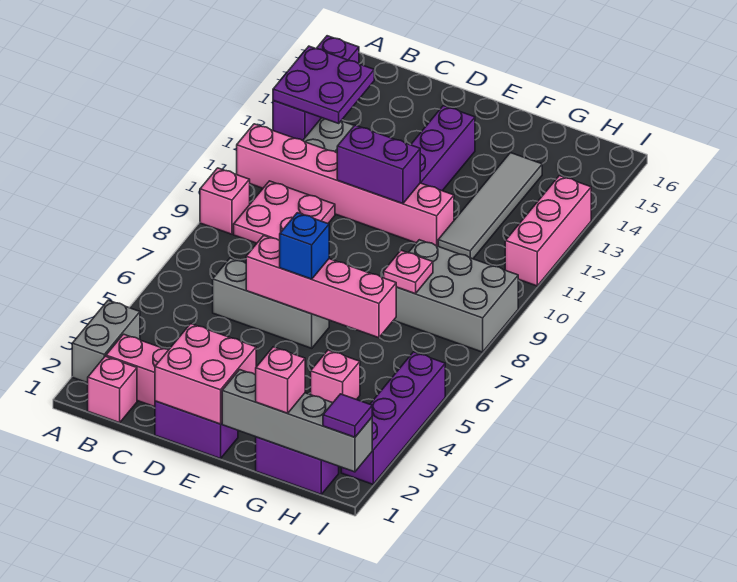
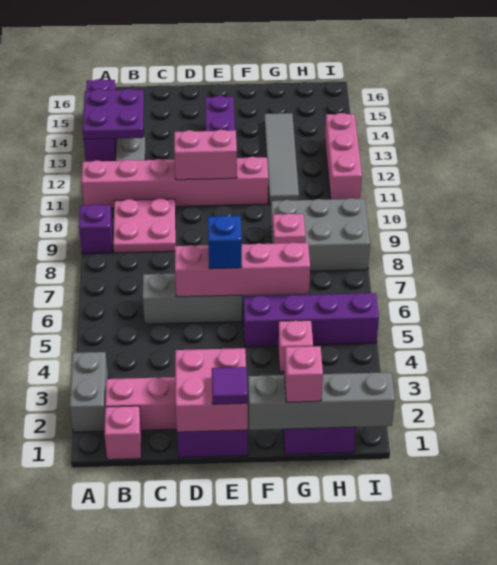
pink 1x1 brick [200,168,250,234] -> purple 1x1 brick [79,204,113,254]
purple 1x2 brick [337,125,420,204] -> pink 1x2 brick [174,130,237,180]
purple 1x1 tile [323,394,372,437] -> purple 1x1 tile moved to [212,367,248,404]
purple 1x4 brick [341,352,445,484] -> purple 1x4 brick turned to [244,293,379,347]

